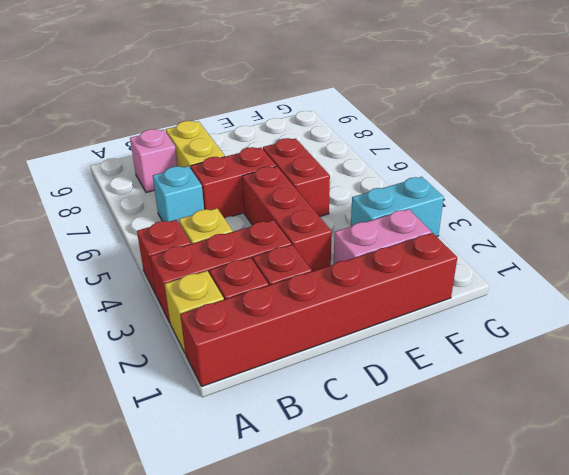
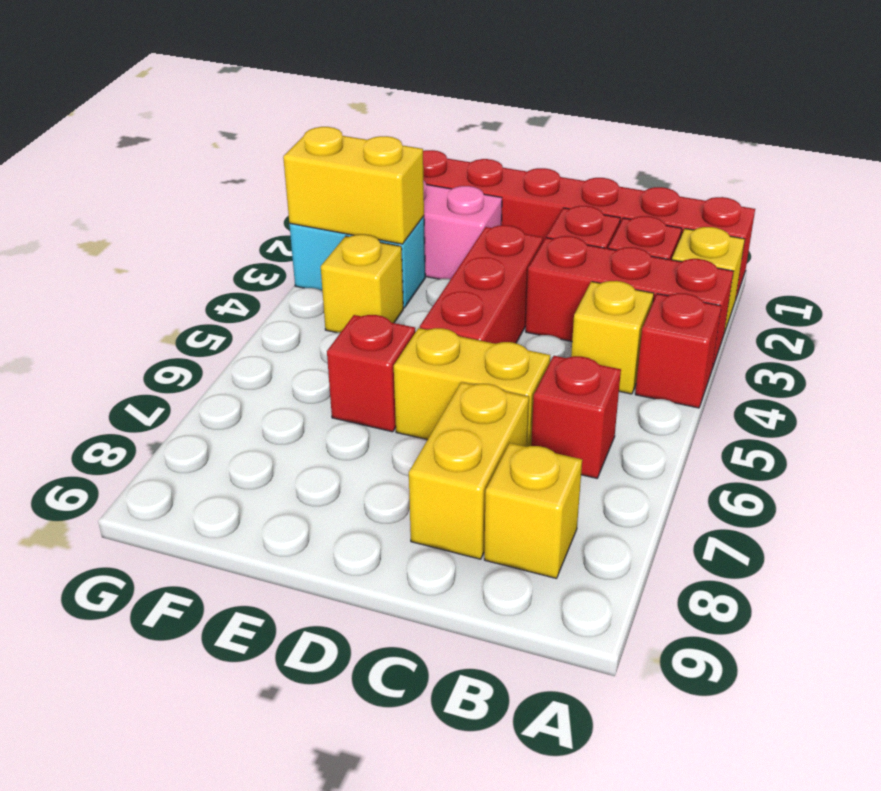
cyan 1x1 brick [153,166,204,222] -> red 1x1 brick [531,356,621,478]
pink 1x1 brick [130,129,178,192] -> yellow 1x1 brick [484,443,582,578]
red 1x2 brick [191,147,276,218] -> yellow 1x2 brick [394,328,550,447]
red 1x2 brick [263,138,330,217] -> red 1x1 brick [327,315,415,432]
none -> yellow 1x2 brick [283,127,424,244]
none -> yellow 1x1 brick [321,234,403,333]

